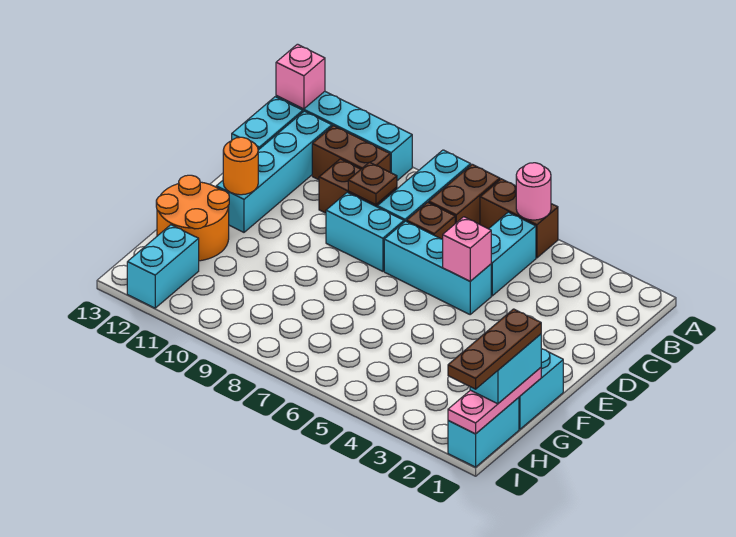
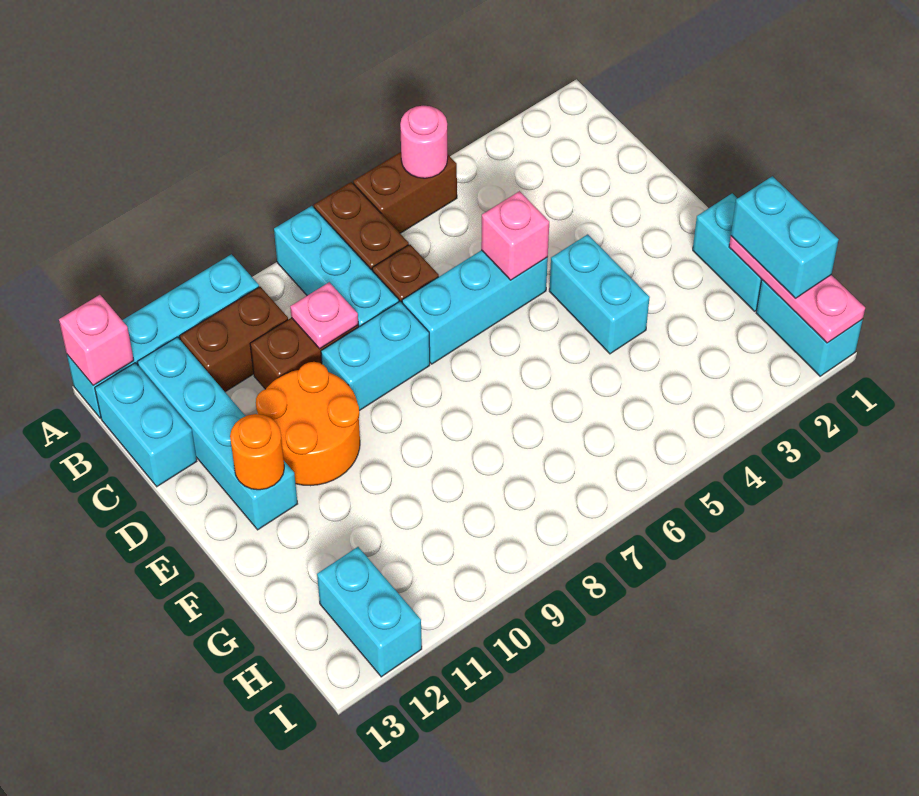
cyan 1x2 brick [489,212,536,296] -> cyan 1x2 brick moved to [549,234,650,354]
brown 1x1 plate [348,162,397,205] -> pink 1x1 plate [290,282,358,349]
orange 2x2 round brick [156,175,229,261] -> orange 2x2 round brick moved to [256,362,360,486]
brown 1x3 plate [448,309,541,389] -> none

